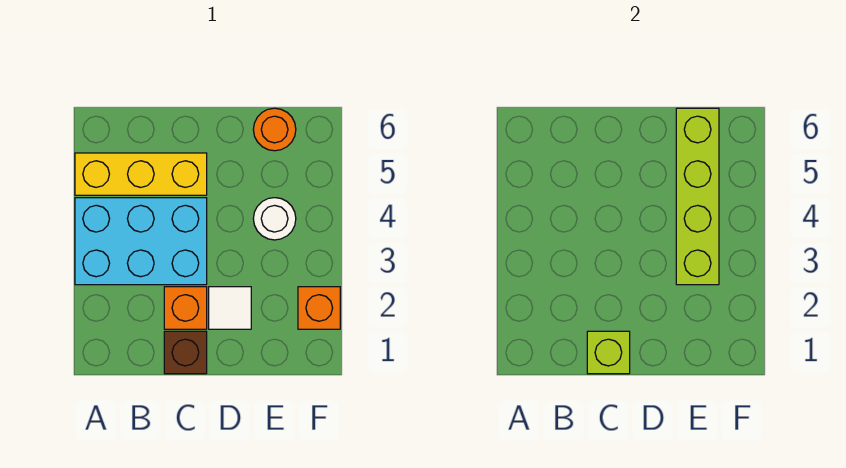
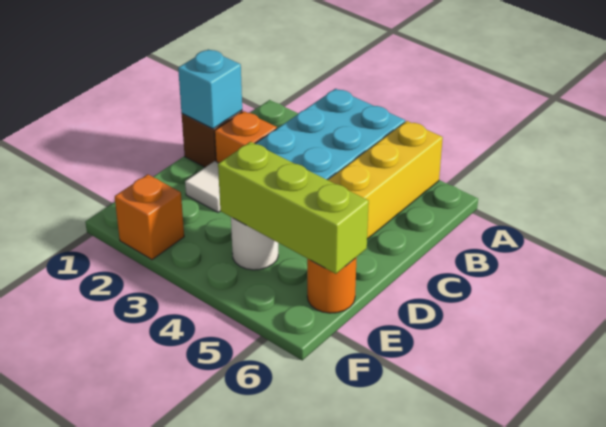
lime 1x1 brick [587,331,630,374] -> cyan 1x1 brick [178,49,242,129]
lime 1x4 brick [676,108,719,285] -> lime 1x3 brick [218,142,369,274]

